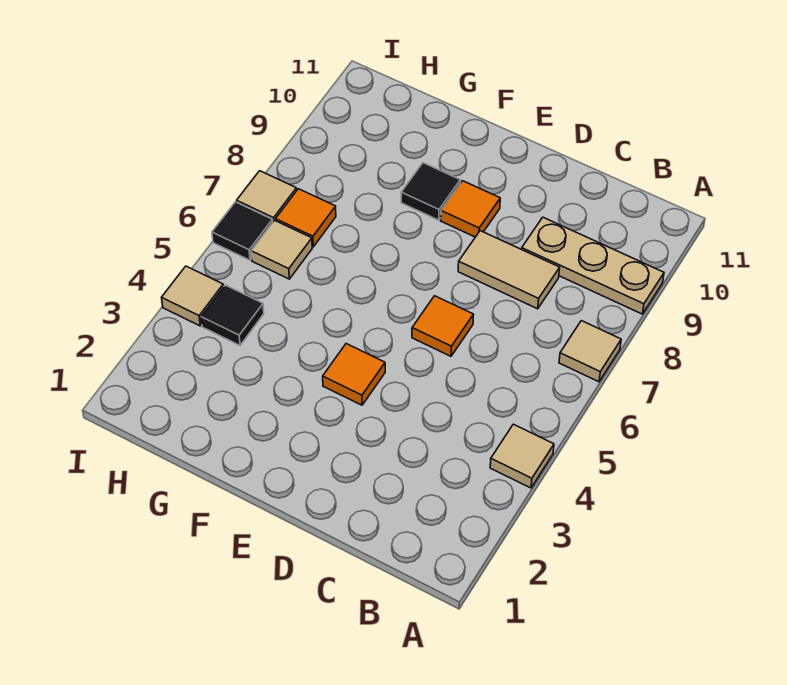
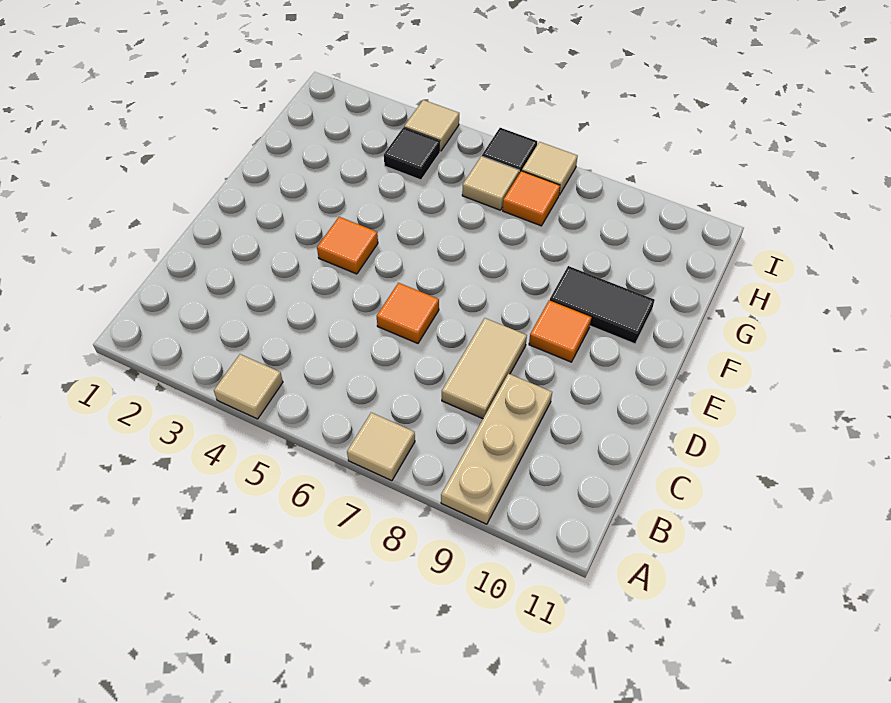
black 1x1 tile [401,163,460,220] -> black 1x2 tile [550,266,655,344]

